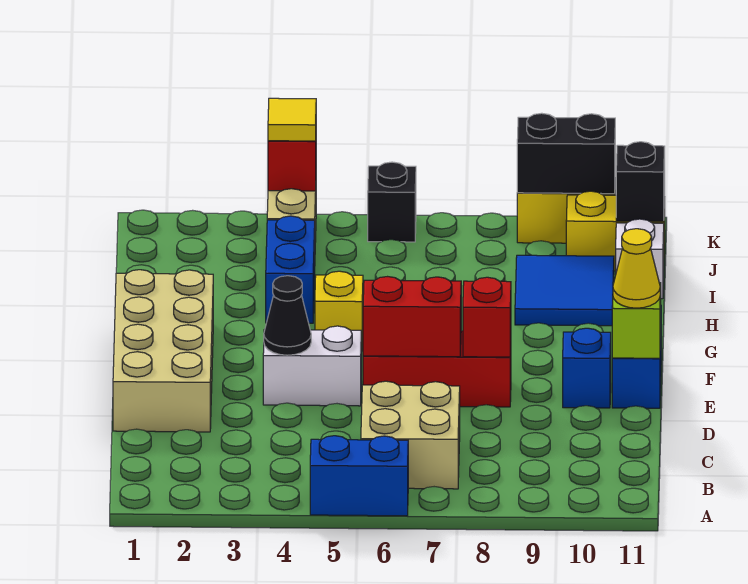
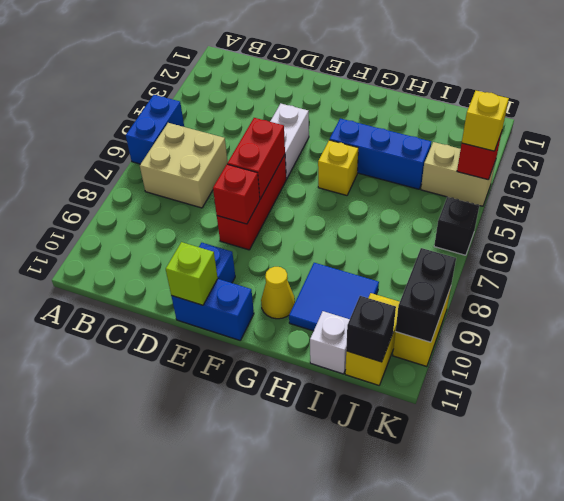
tan 2x4 brick [113,270,213,432] -> none
black 1x1 cone [264,276,311,355] -> none
yellow 1x1 cone [613,229,660,308] -> yellow 1x1 cone moved to [261,267,295,319]
blue 1x2 brick [266,216,315,323] -> blue 1x3 brick [330,119,431,189]
yellow 1x1 tile [268,98,316,141] -> yellow 1x1 brick [462,91,509,151]

